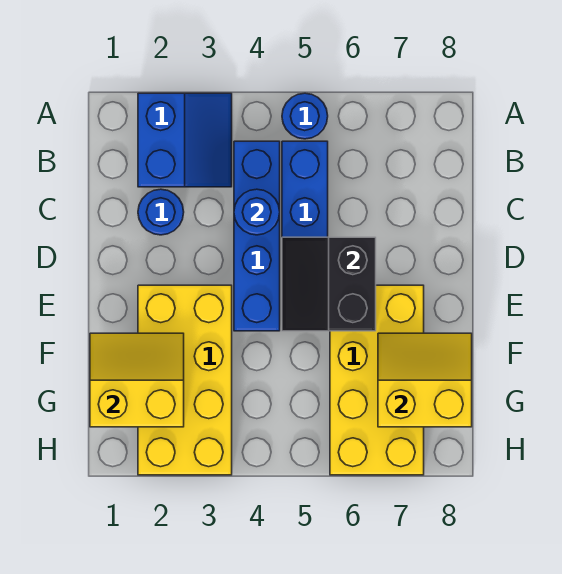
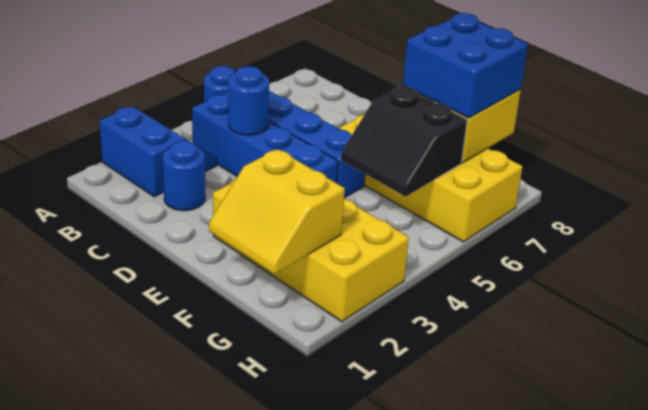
black 2x2 slope [282,237,376,331] -> black 2x2 slope moved to [341,87,467,197]
yellow 2x2 slope [90,333,184,427] -> yellow 2x2 slope turned to [209,149,345,274]
none -> blue 2x2 brick [403,13,528,118]

